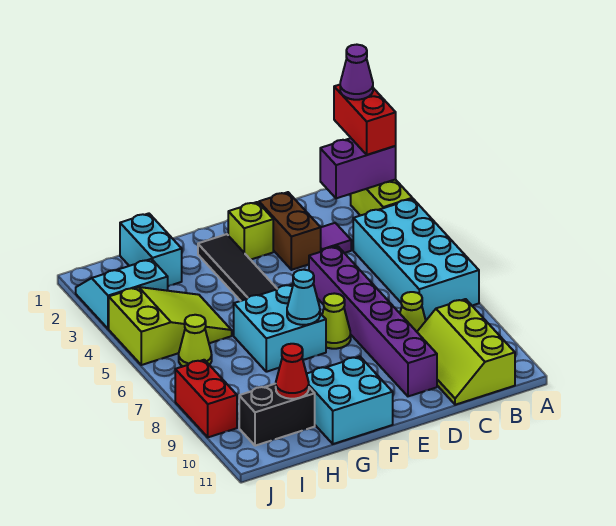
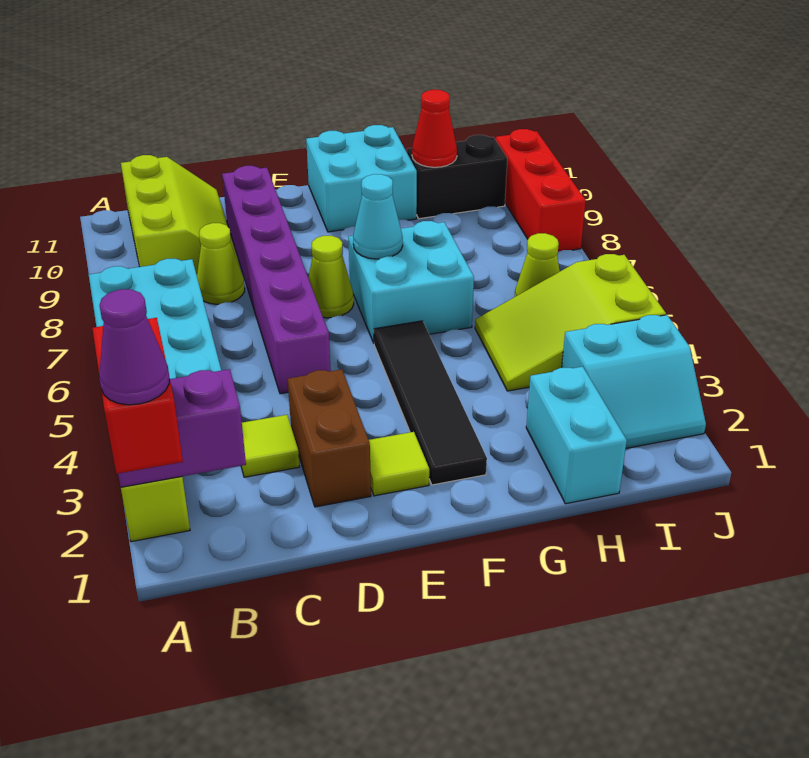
purple 1x1 tile [321,223,351,253] -> lime 1x1 tile [241,415,299,477]
lime 1x1 brick [228,202,273,260] -> lime 1x1 tile [369,432,429,496]
red 1x2 brick [175,360,237,437] -> red 1x3 brick [495,129,586,252]

